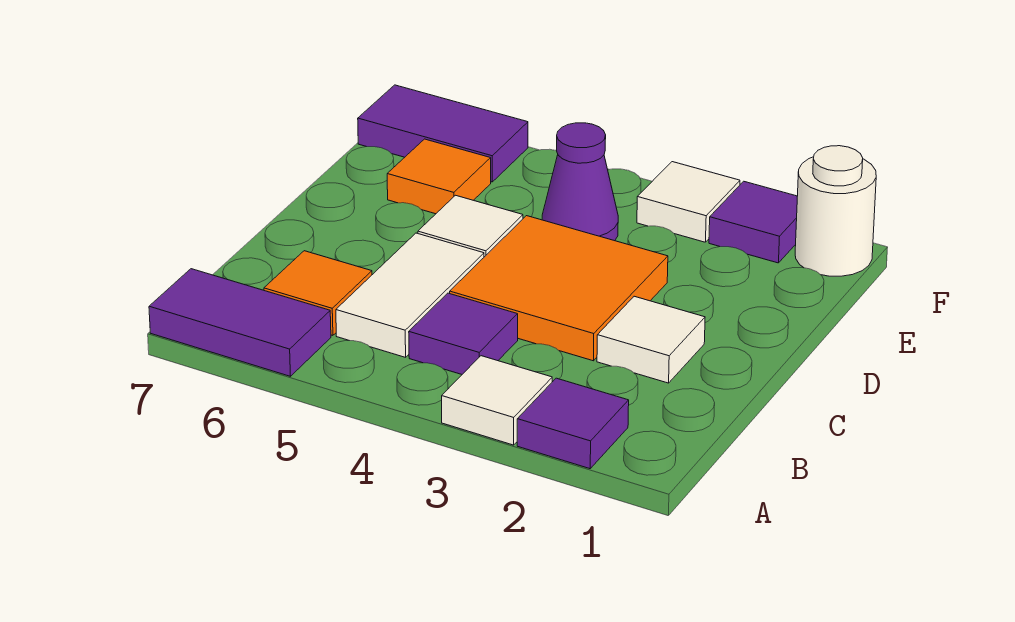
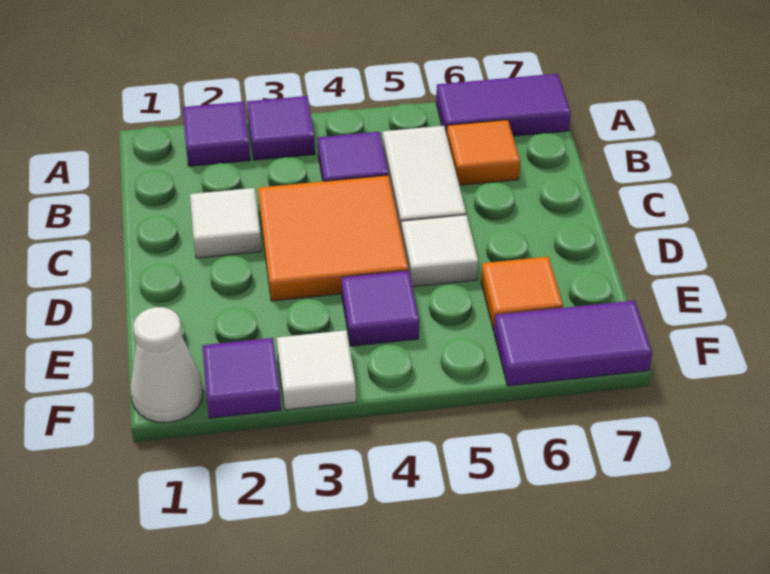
white 1x1 tile [442,356,552,445] -> purple 1x1 tile [247,96,315,160]
purple 1x1 cone [542,123,618,241] -> purple 1x1 tile [341,271,419,346]
white 1x1 round brick [795,146,876,276] -> white 1x1 cone [130,307,203,422]

